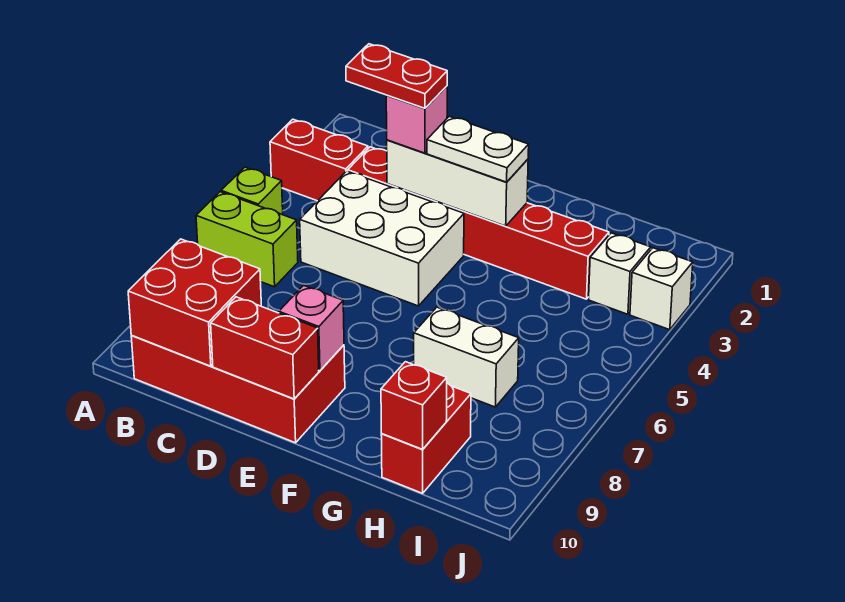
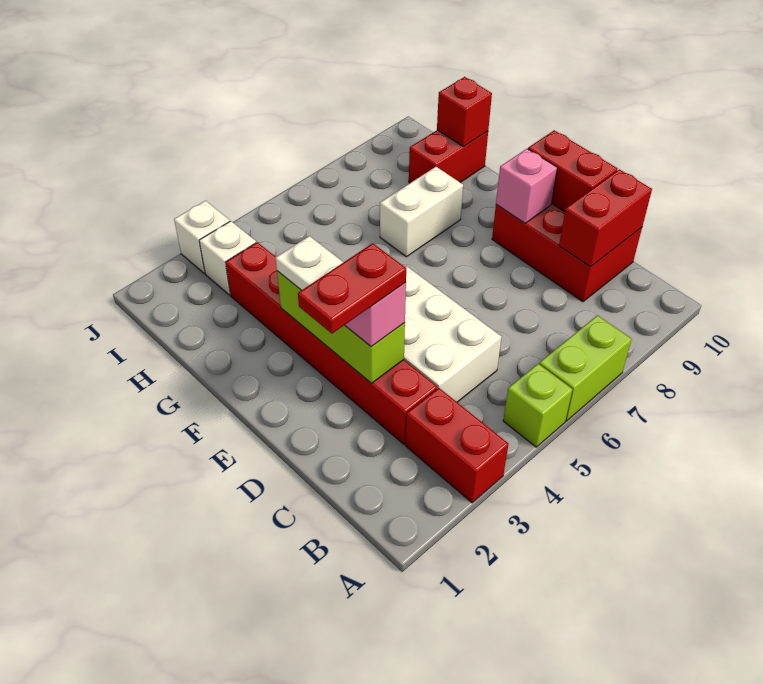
lime 1x2 brick [196,192,298,287] -> lime 1x2 brick turned to [539,315,632,421]
red 2x4 brick [131,336,345,443] -> red 2x3 brick [492,203,642,302]
red 2x2 brick [128,239,261,366] -> red 1x2 brick [559,169,652,267]
red 1x2 plate [346,44,447,108] -> red 1x2 plate turned to [298,243,406,334]
white 1x3 brick [387,140,528,226] -> lime 1x3 brick [277,271,405,383]
white 1x2 brick [414,307,519,407] -> white 1x2 brick turned to [380,167,463,257]

